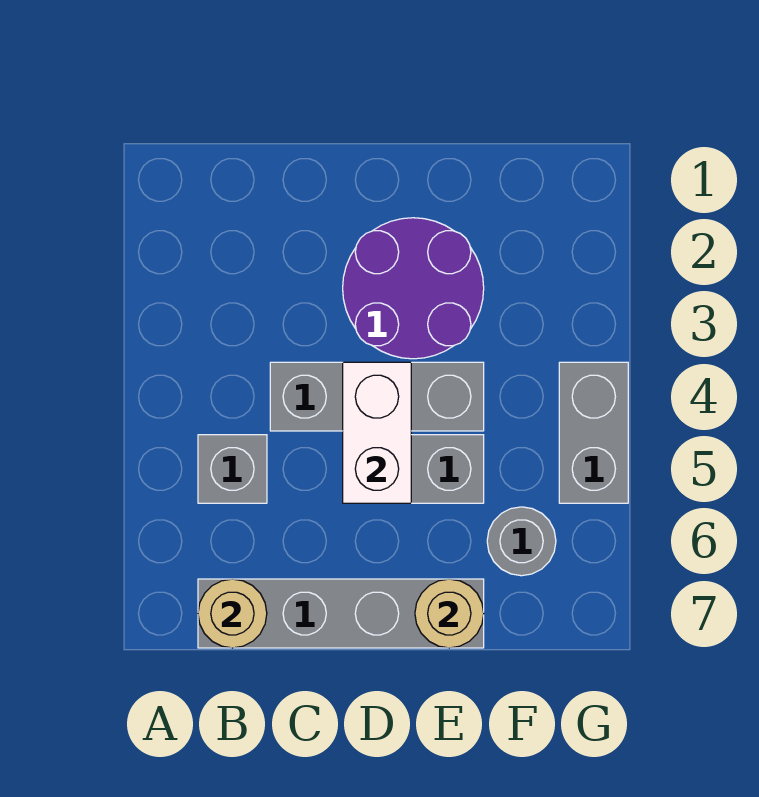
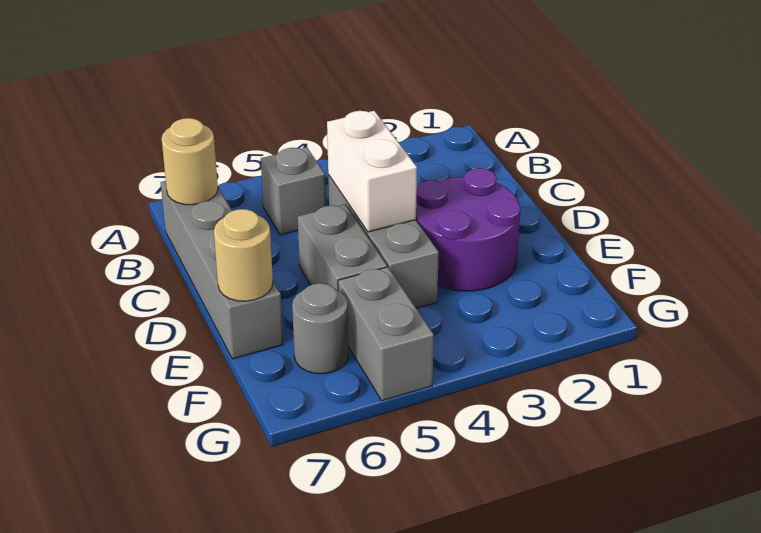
white 1x2 brick [343,362,411,503] -> white 1x2 brick turned to [327,111,417,232]
grey 1x2 brick [559,362,628,503] -> grey 1x2 brick turned to [338,267,434,401]

